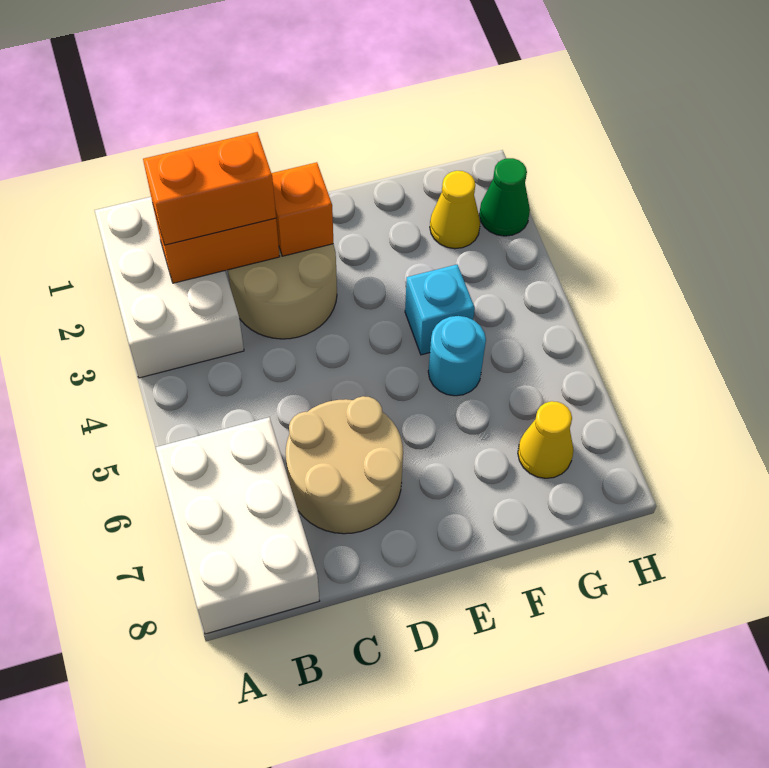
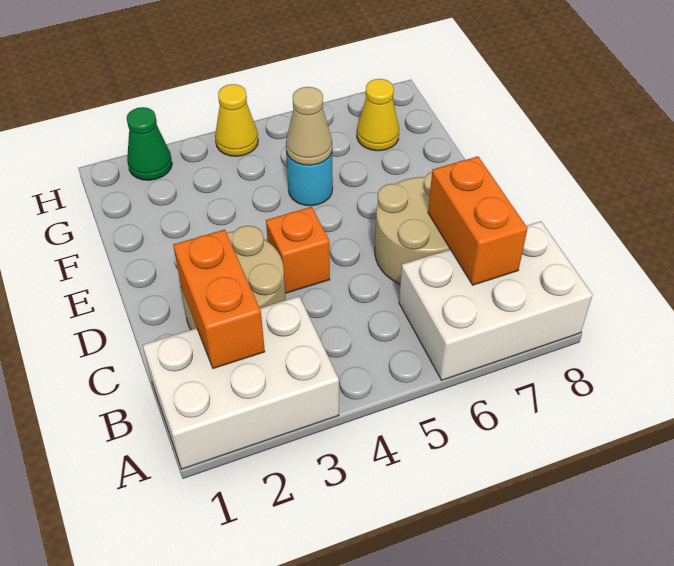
orange 1x2 brick [143,132,276,245] -> orange 1x2 brick moved to [428,156,528,285]
orange 1x1 brick [271,162,333,256] -> orange 1x1 brick moved to [266,207,330,293]
cyan 1x1 brick [405,264,475,355] -> none
none -> tan 1x1 cone [286,87,332,165]
yellow 1x1 cone [430,171,480,249] -> yellow 1x1 cone moved to [215,84,258,156]

